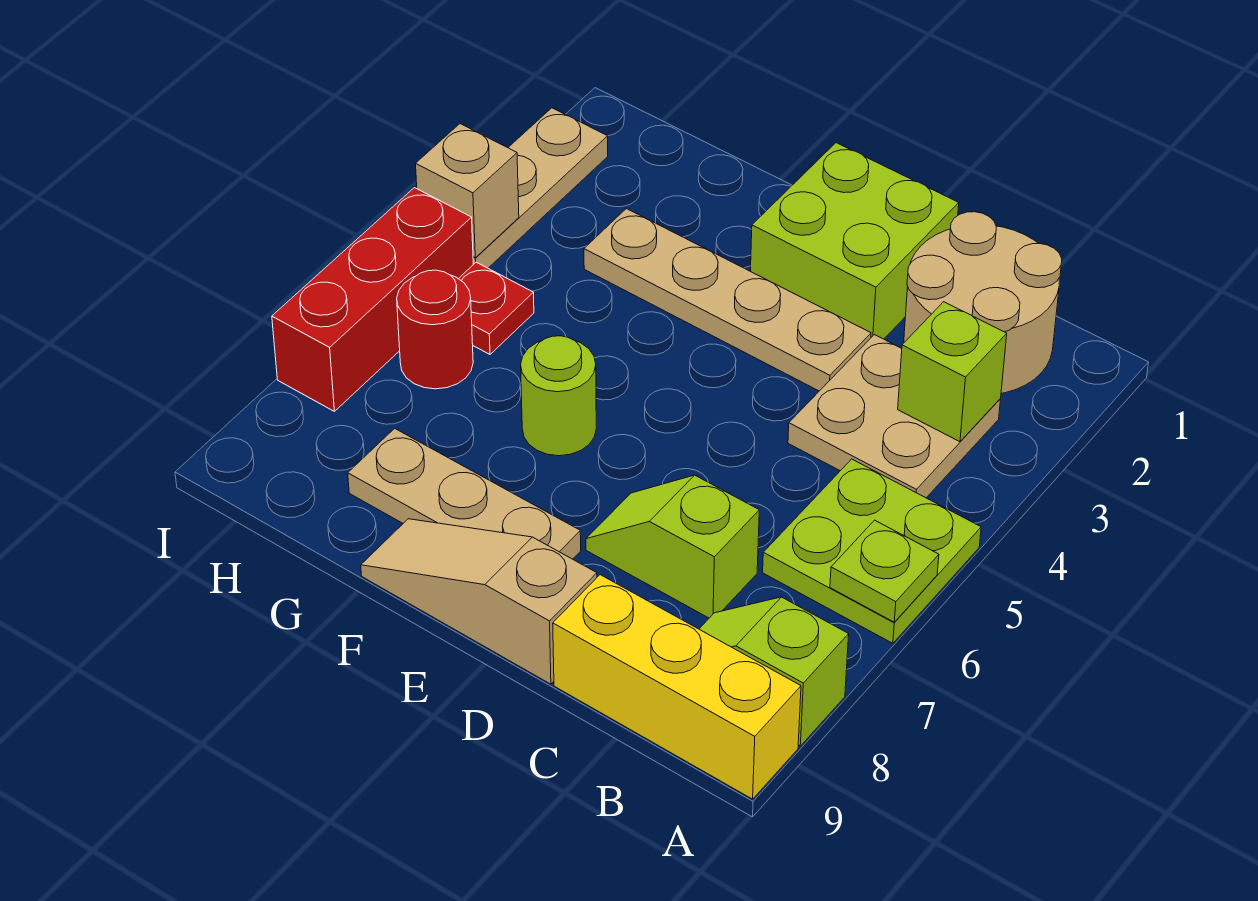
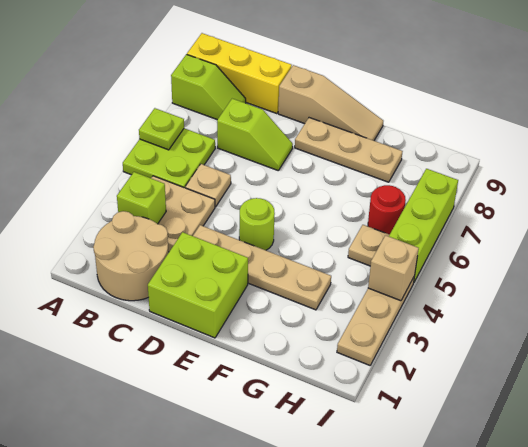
none -> tan 1x1 plate [185,164,231,207]
lime 1x1 round brick [521,336,596,456] -> lime 1x1 round brick moved to [239,198,275,250]
red 1x1 plate [459,262,534,354] -> tan 1x1 plate [348,225,389,266]
red 1x3 brick [272,188,473,411] -> lime 1x3 brick [389,169,458,282]

